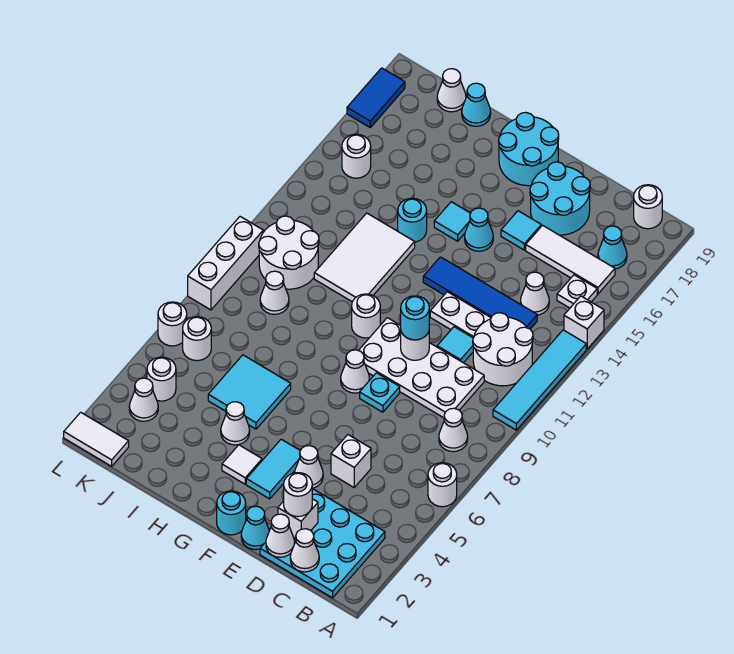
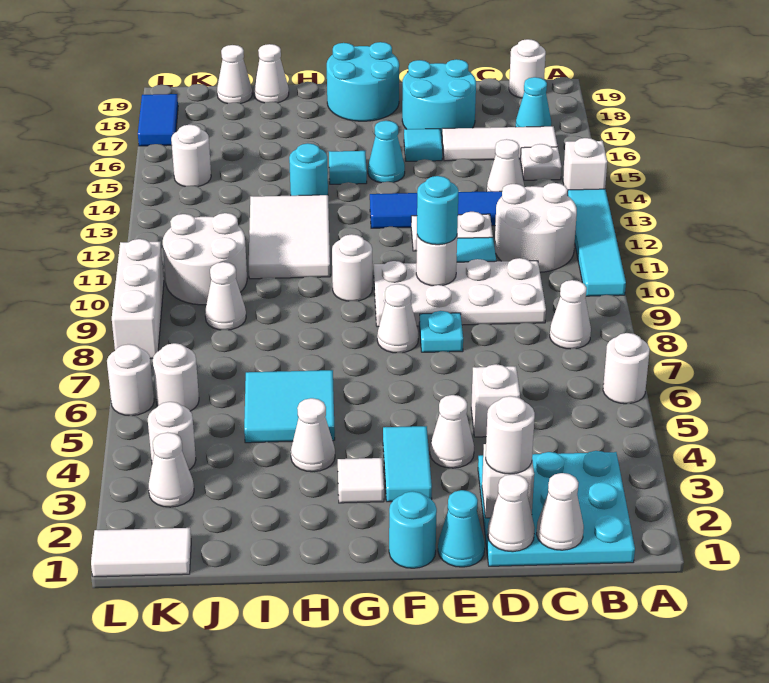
cyan 1x1 cone [462,83,491,126] -> white 1x1 cone [254,44,289,103]

